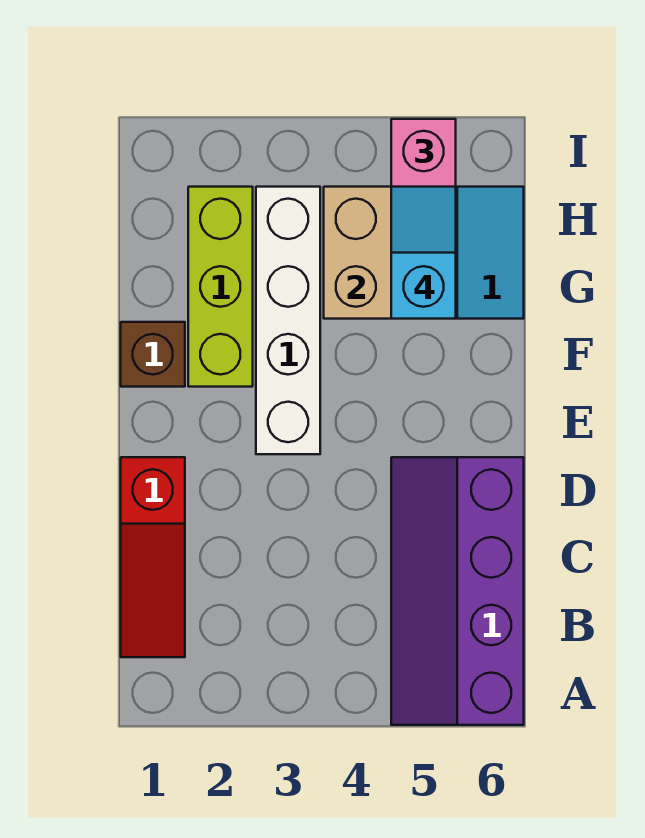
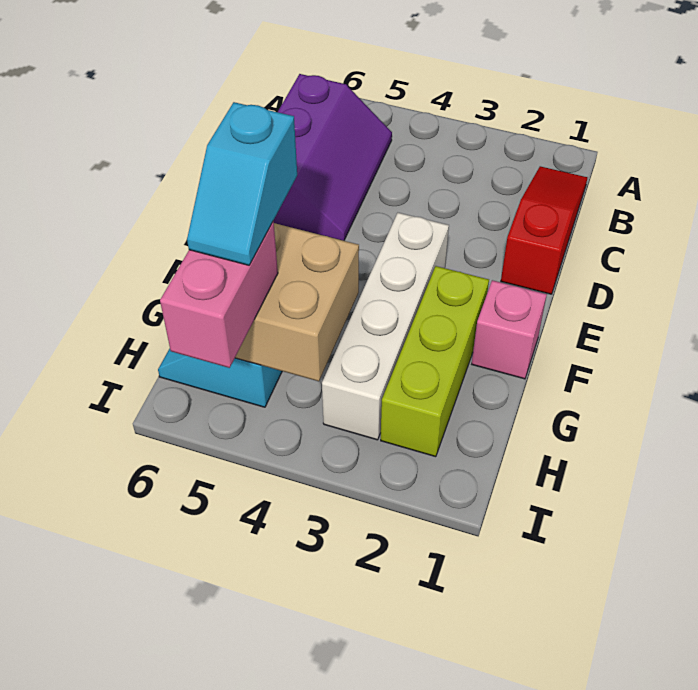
purple 2x4 slope [391,457,524,725] -> purple 2x3 slope [273,74,392,241]
brown 1x1 brick [121,322,185,387] -> pink 1x1 brick [472,280,547,379]

